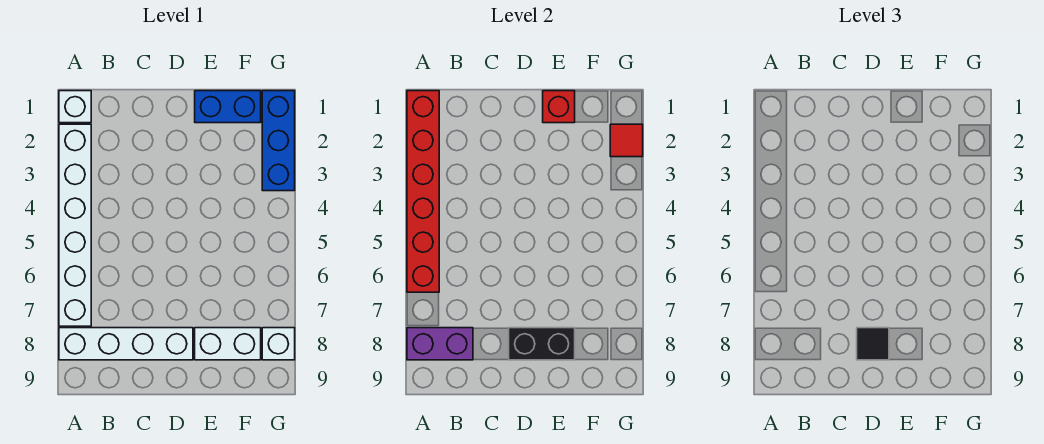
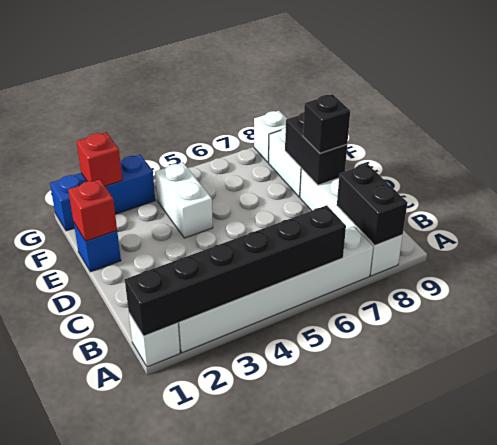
red 1x6 brick [407,91,439,292] -> black 1x6 brick [125,205,346,336]
purple 1x2 brick [407,328,473,360] -> black 1x2 brick [337,164,407,245]
black 1x1 tile [857,328,889,360] -> black 1x1 brick [303,94,350,153]
blue 1x2 brick [195,91,261,123] -> blue 1x1 brick [74,223,121,272]
none -> white 1x2 brick [155,162,213,238]
red 1x1 tile [610,124,643,157] -> red 1x1 brick [77,132,122,186]

